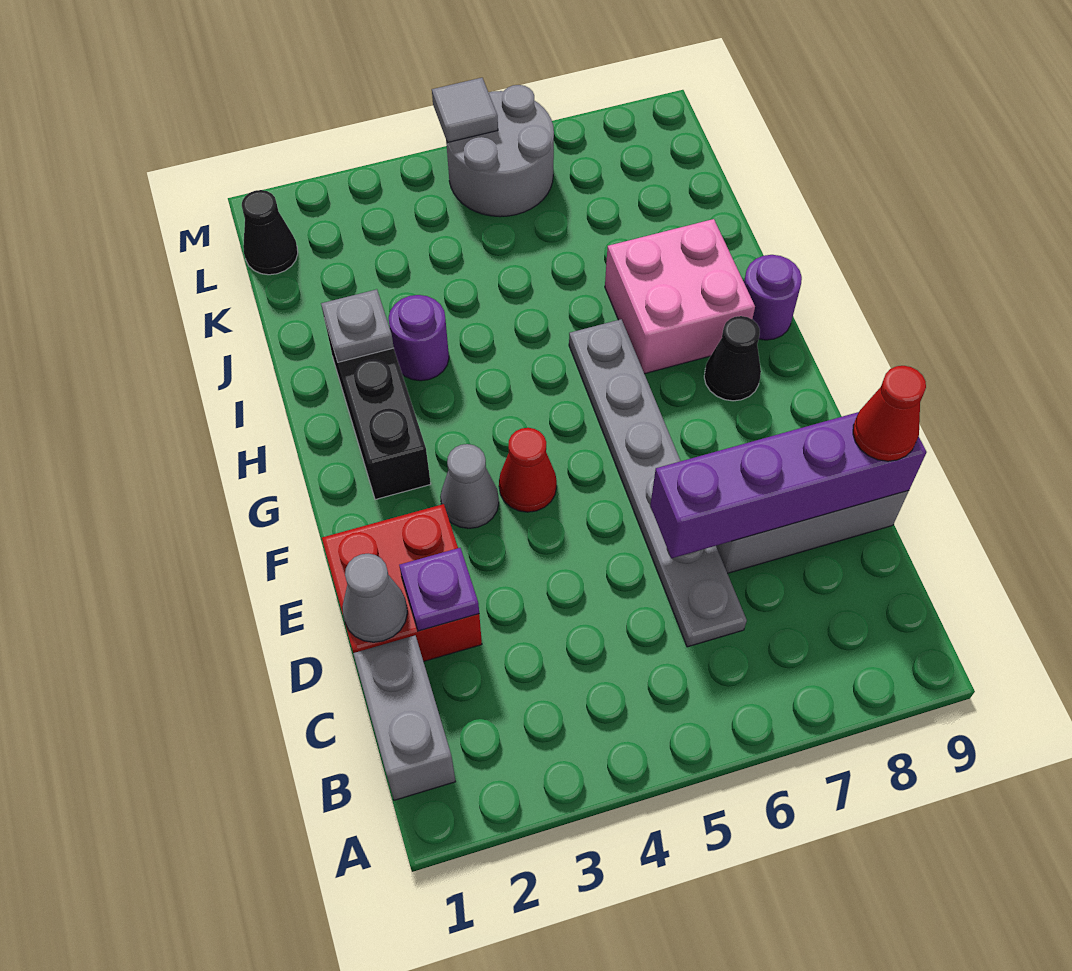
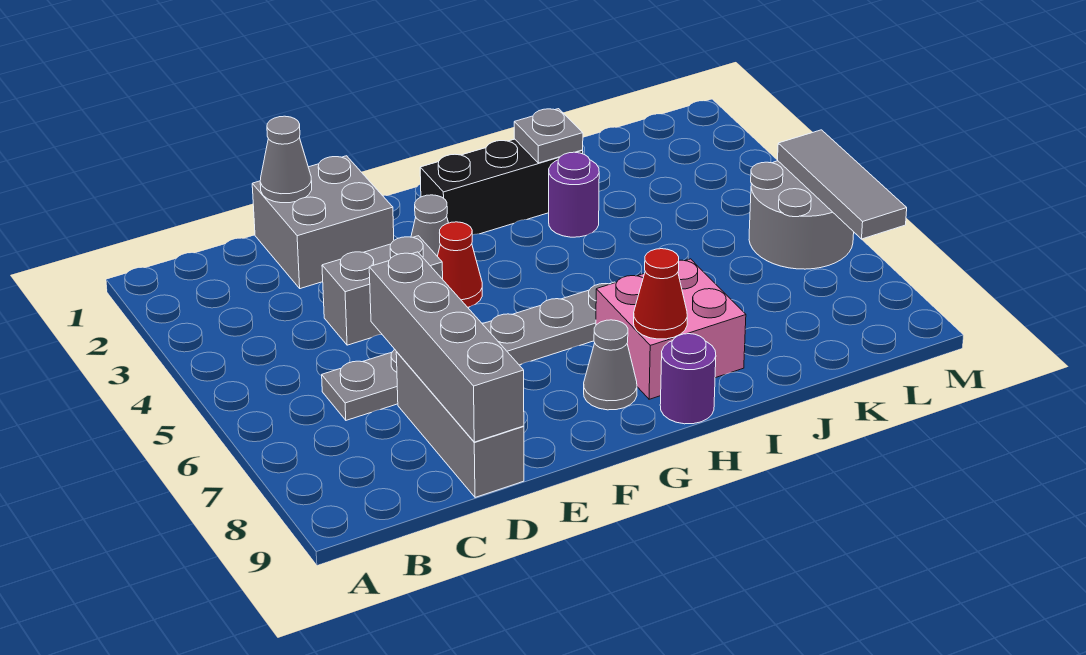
grey 1x2 brick [353,636,456,800] -> grey 1x2 brick moved to [322,236,443,345]
red 2x2 brick [322,504,482,662] -> grey 2x2 brick [252,156,394,289]
purple 1x1 plate [399,548,479,631] -> none
purple 1x4 brick [650,412,926,558] -> grey 1x4 brick [369,252,524,442]
red 1x1 cone [853,366,926,461] -> red 1x1 cone moved to [634,249,687,339]
black 1x1 cone [704,316,761,401] -> grey 1x1 cone [584,320,637,410]
black 1x1 cone [242,190,298,275] -> none
grey 1x1 tile [432,78,498,143] -> grey 1x3 tile [778,130,907,239]

